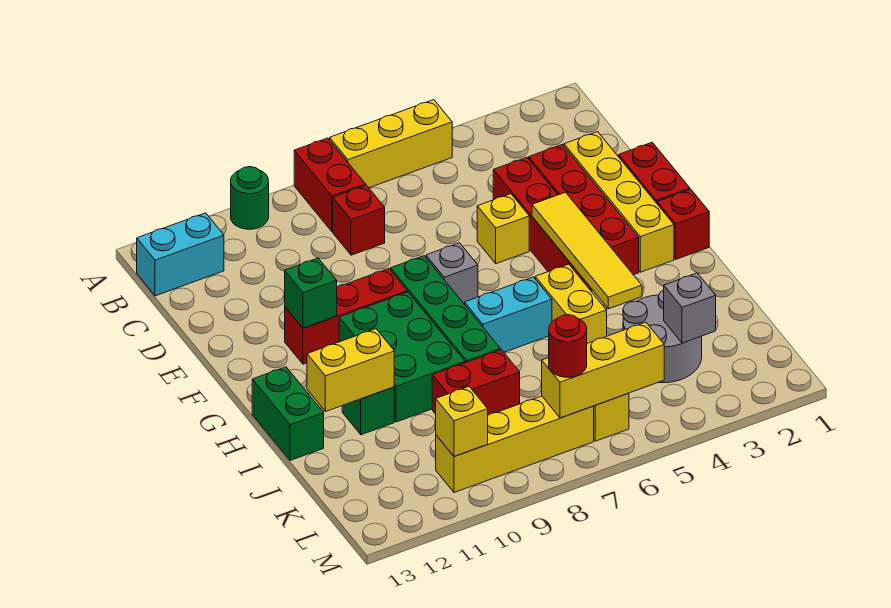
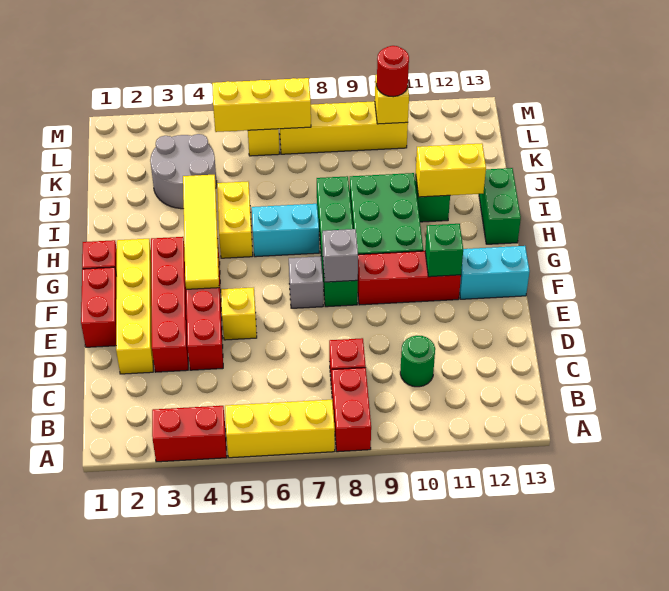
green 1x1 round brick [231,167,269,229] -> green 1x1 round brick moved to [400,336,435,387]
cyan 1x2 brick [137,213,224,296] -> cyan 1x2 brick moved to [459,246,530,299]
red 1x2 brick [432,350,520,415] -> red 1x2 brick moved to [152,406,227,462]
grey 1x1 brick [664,273,716,343] -> grey 1x1 brick moved to [323,229,358,282]
red 1x1 round brick [549,315,587,377] -> red 1x1 round brick moved to [377,46,409,97]

